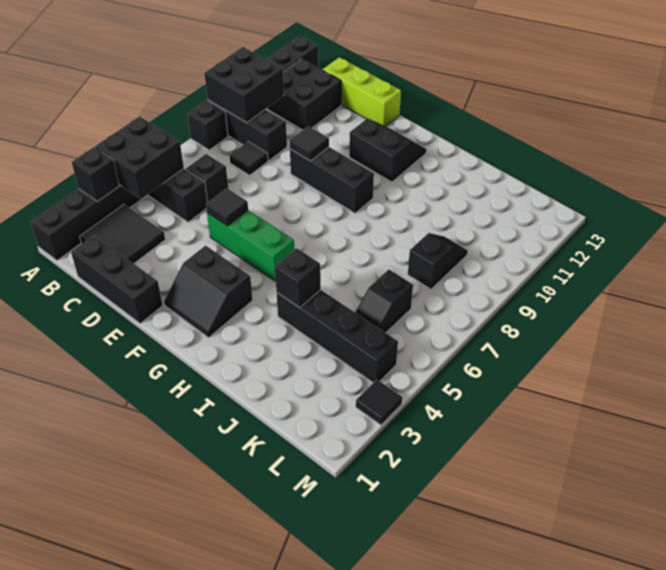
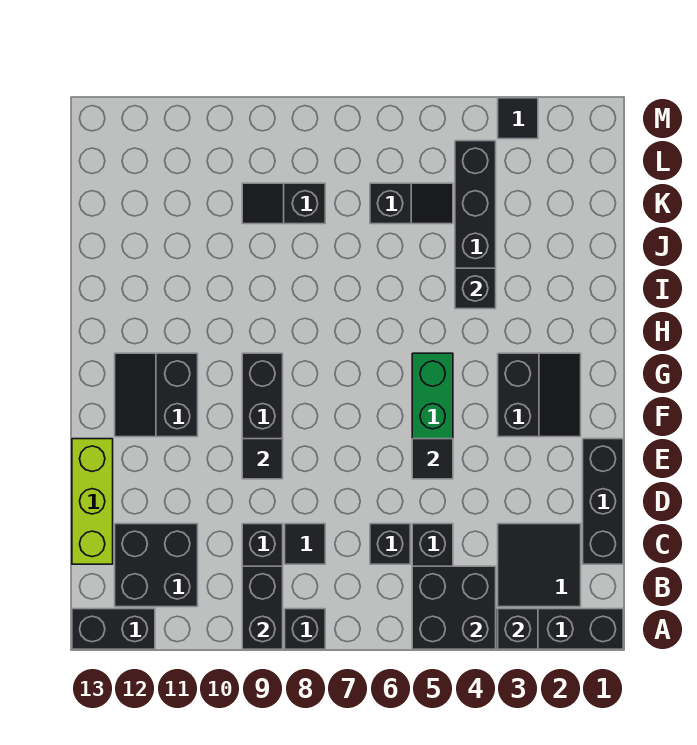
black 2x2 brick [204,47,284,123] -> black 1x2 brick [242,566,283,649]

